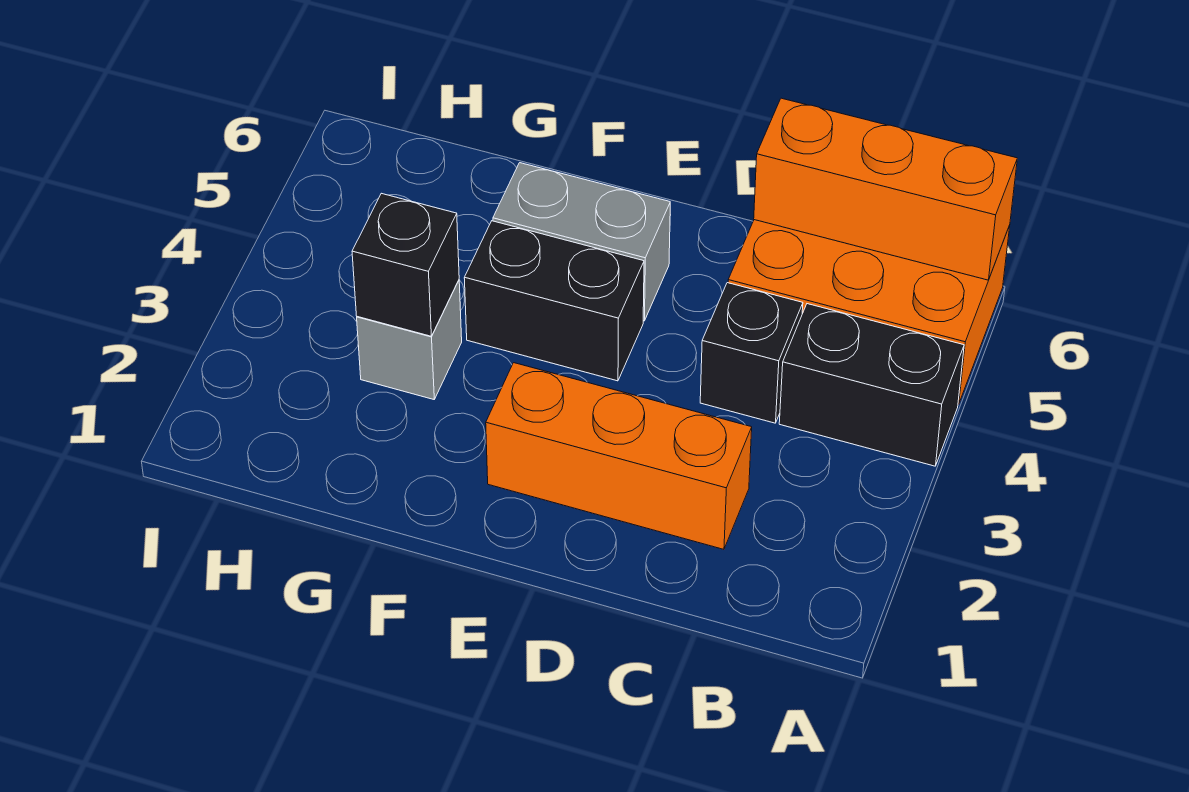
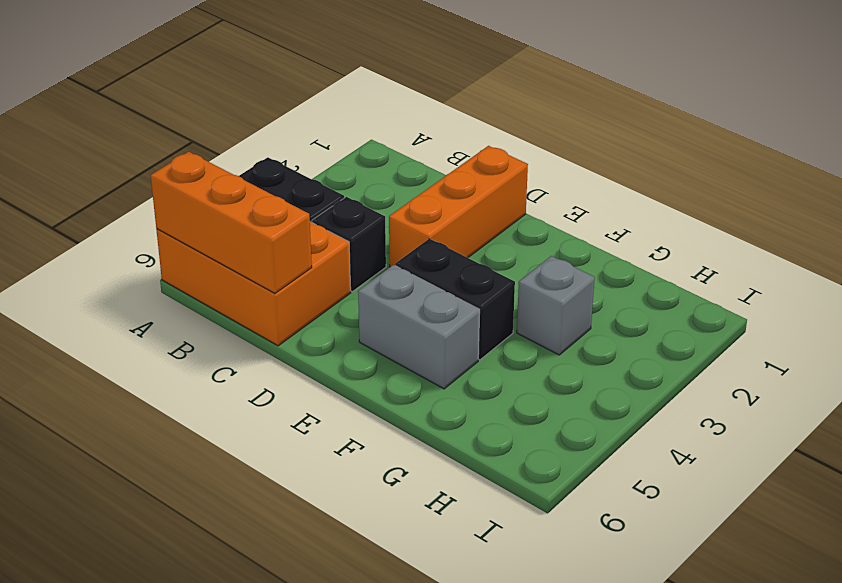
orange 1x3 brick [486,363,752,549] -> orange 1x3 brick turned to [389,146,528,267]
black 1x1 brick [352,193,459,336] -> none

